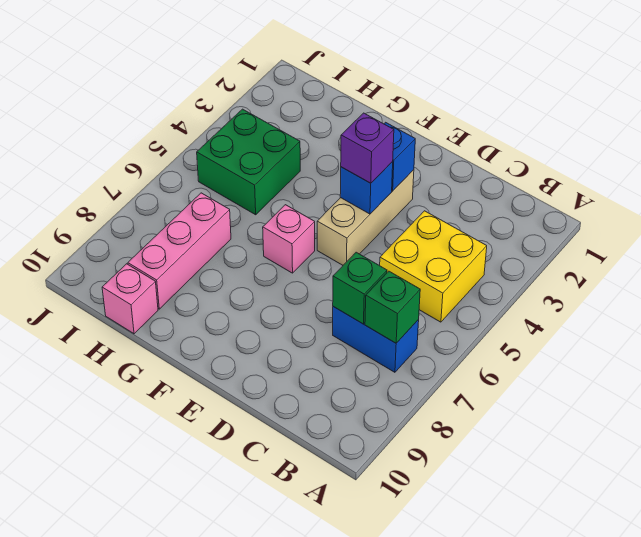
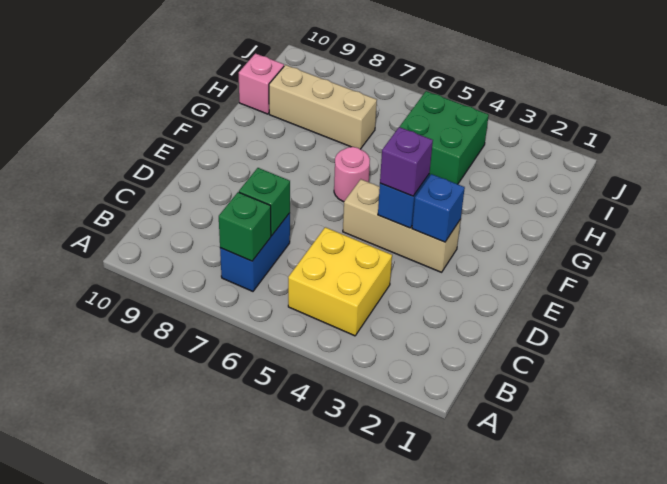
pink 1x1 brick [263,205,315,273] -> pink 1x1 round brick [334,147,370,202]
pink 1x3 brick [128,193,231,309] -> tan 1x3 brick [269,65,377,149]

